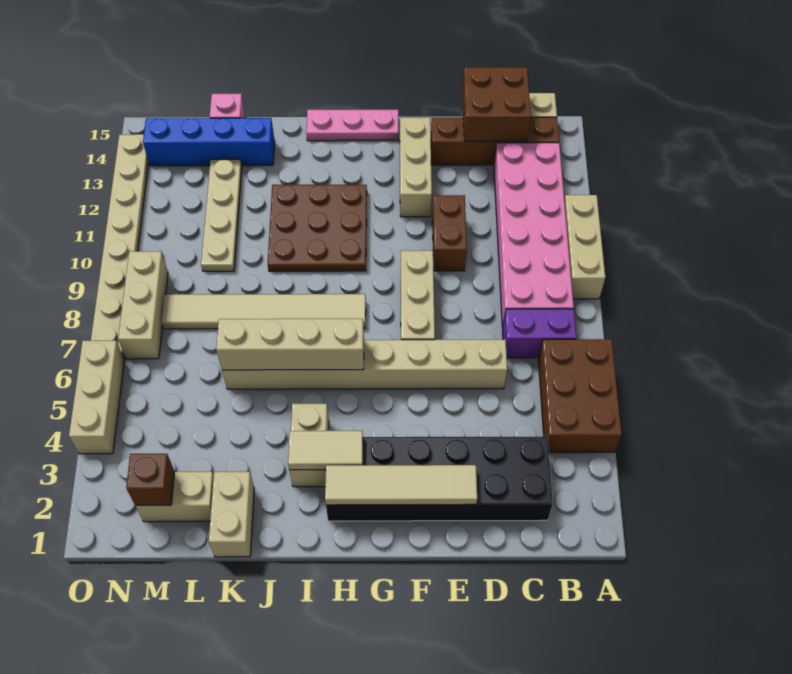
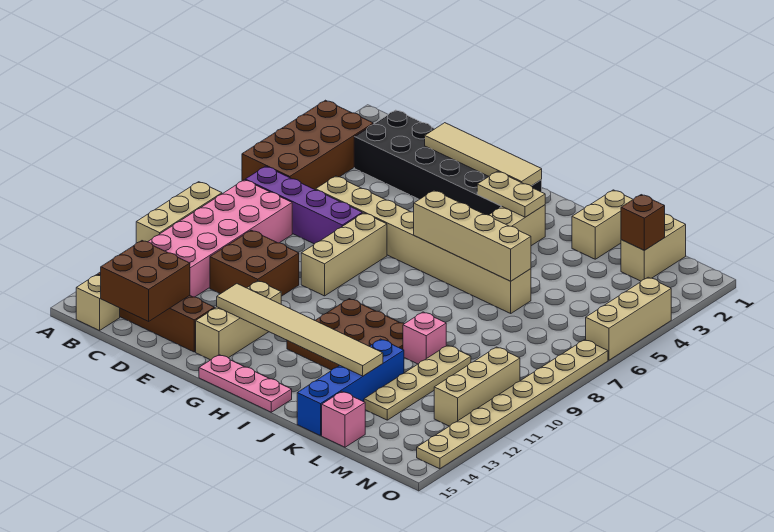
brown 2x3 brick [538,339,622,453] -> brown 2x4 brick [242,100,373,190]
purple 1x2 brick [502,309,576,358] -> purple 1x4 brick [245,166,362,244]
brown 1x2 brick [432,195,467,271] -> brown 2x2 brick [210,230,299,296]
tan 1x2 tile [288,431,363,470] -> tan 1x2 plate [477,171,545,217]
tan 1x6 tile [162,294,366,329] -> tan 1x6 tile moved to [217,284,383,376]
none -> pink 1x1 brick [403,312,446,364]
blue 1x4 brick [143,118,275,166] -> blue 1x4 brick turned to [297,339,404,436]
tan 1x2 brick [136,472,214,522] -> tan 1x2 brick turned to [621,214,686,281]
tan 1x3 brick [118,251,168,359] -> tan 1x3 brick moved to [434,347,520,426]

